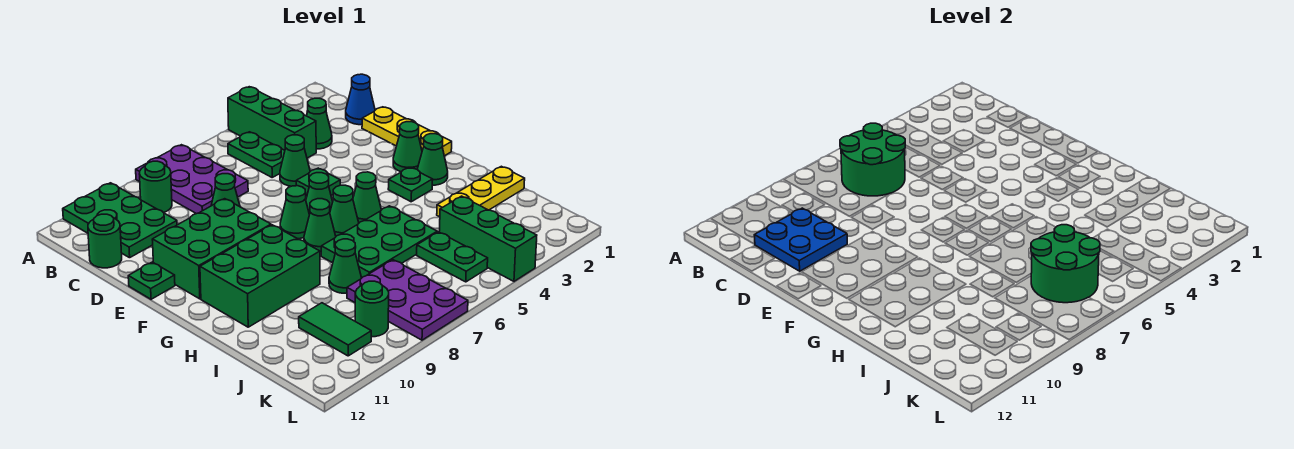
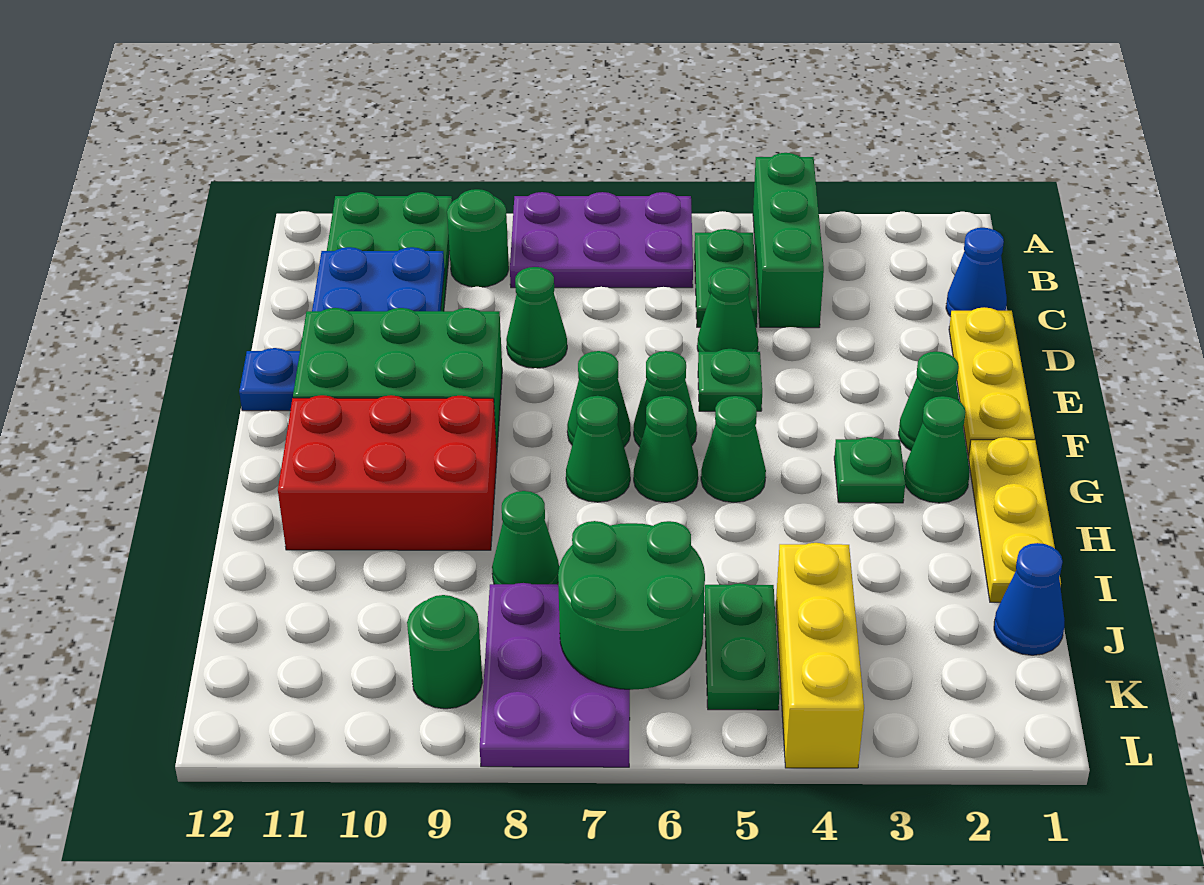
purple 2x3 plate [136,145,248,214] -> purple 2x3 plate turned to [510,192,693,288]
green 2x2 round brick [840,123,905,196] -> none
green 1x1 cone [307,98,332,149] -> none
green 1x1 round brick [88,214,122,268] -> none
green 1x1 plate [128,262,175,299] -> blue 1x1 plate [239,348,300,411]
green 2x3 brick [200,225,320,327] -> red 2x3 brick [278,395,497,550]
green 2x3 plate [321,206,437,278] -> none
yellow 1x3 plate [437,166,525,217] -> yellow 1x3 plate turned to [968,437,1061,602]
none -> blue 1x1 cone [994,543,1065,655]
green 1x3 brick [439,196,537,281] -> yellow 1x3 brick [776,543,864,768]
green 1x2 tile [299,303,371,356] -> none

